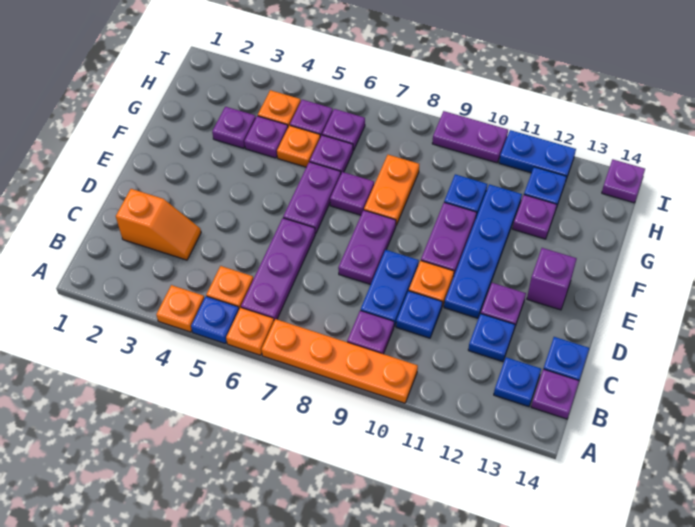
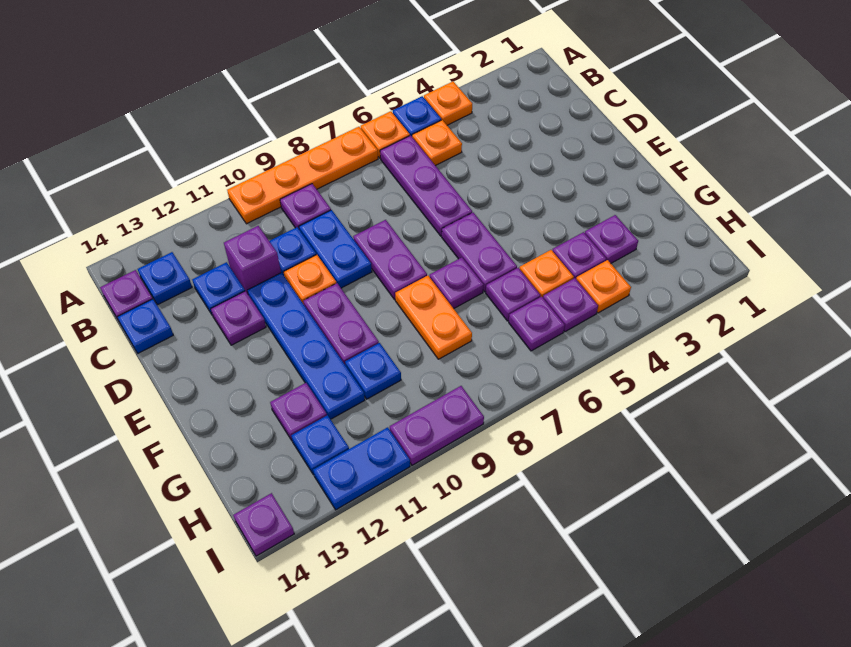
orange 1x2 slope [116,189,201,260] -> none
purple 1x1 brick [527,248,577,310] -> purple 1x1 brick moved to [224,226,281,294]

